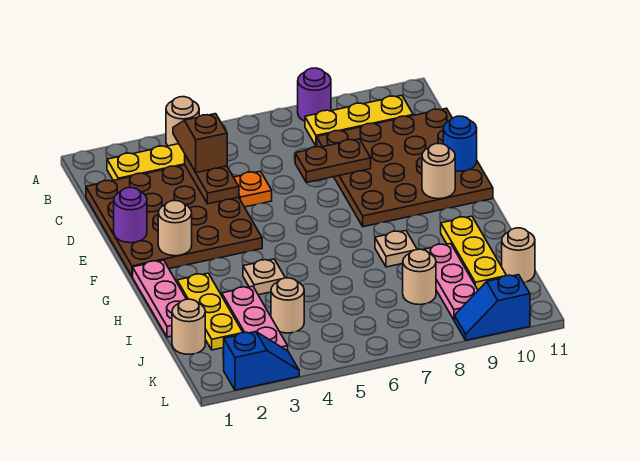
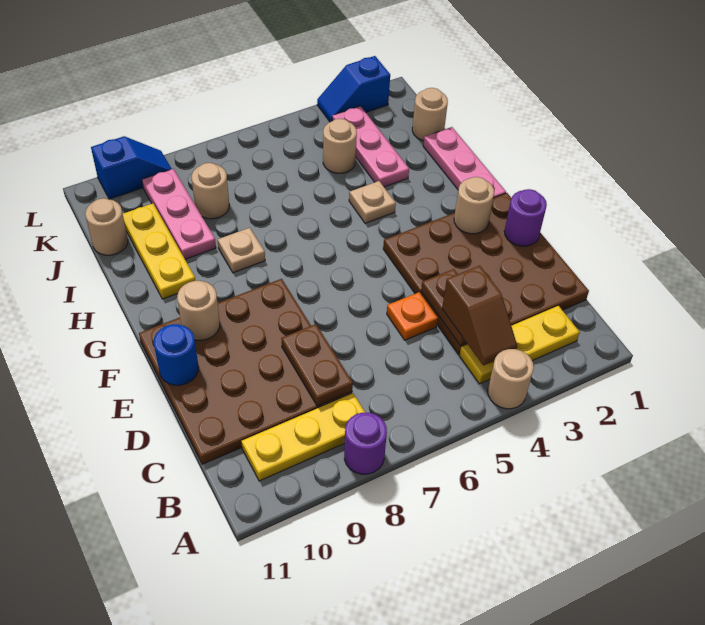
brown 1x2 plate [295,139,371,183] -> brown 1x2 plate turned to [281,324,353,406]
yellow 1x3 plate [177,273,243,350] -> none

